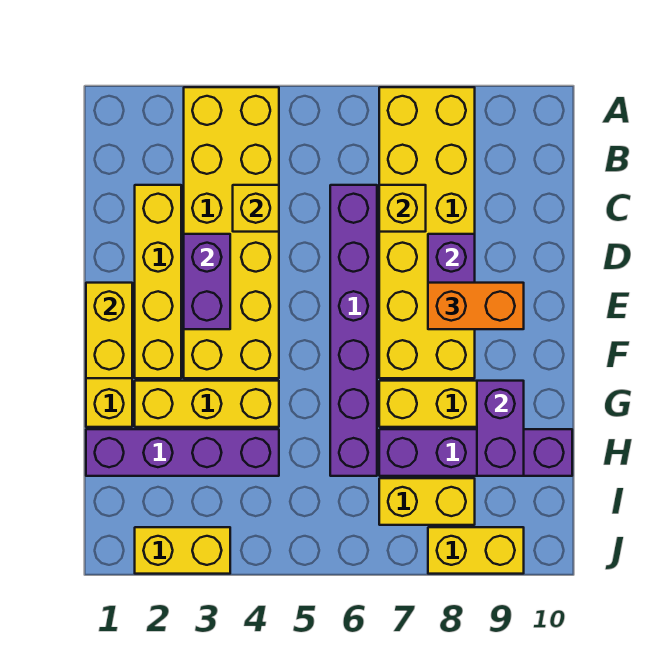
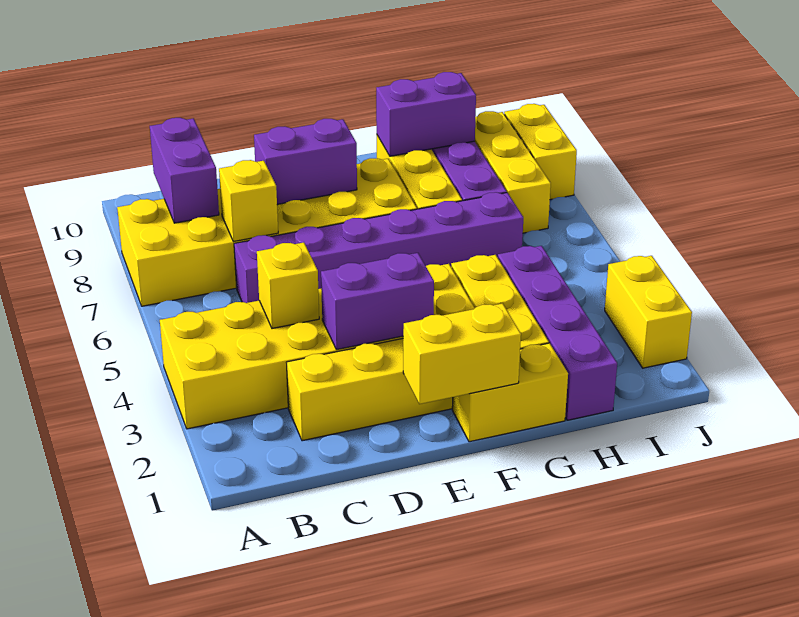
none -> purple 1x2 brick [150,118,219,223]
orange 1x2 brick [428,283,524,329] -> none
yellow 1x2 brick [379,478,475,525] -> yellow 1x3 brick [475,111,551,233]

